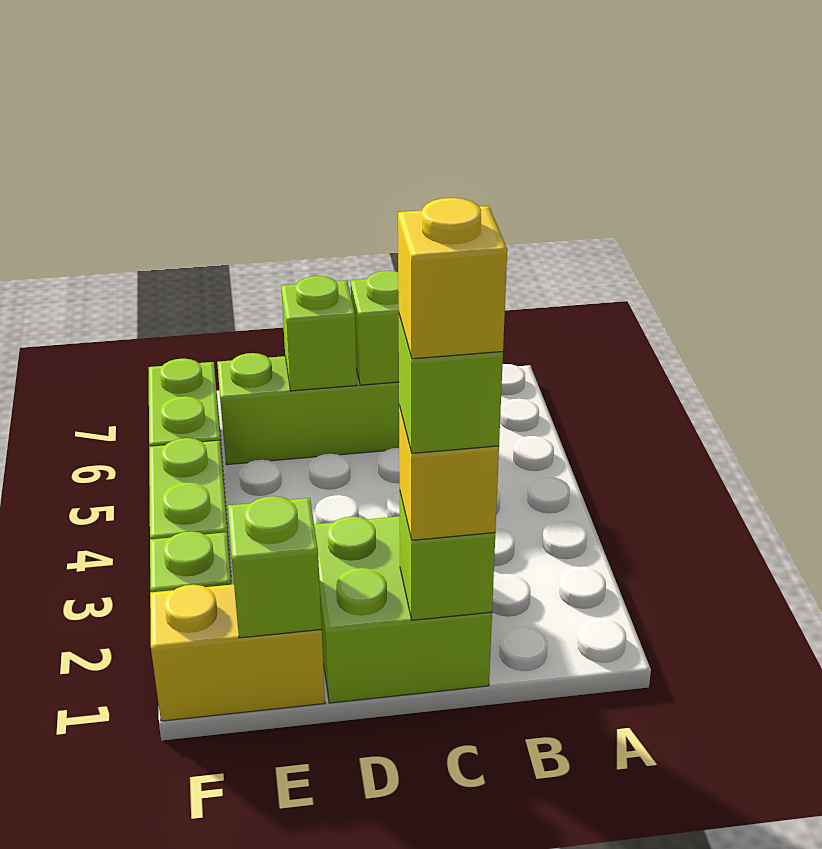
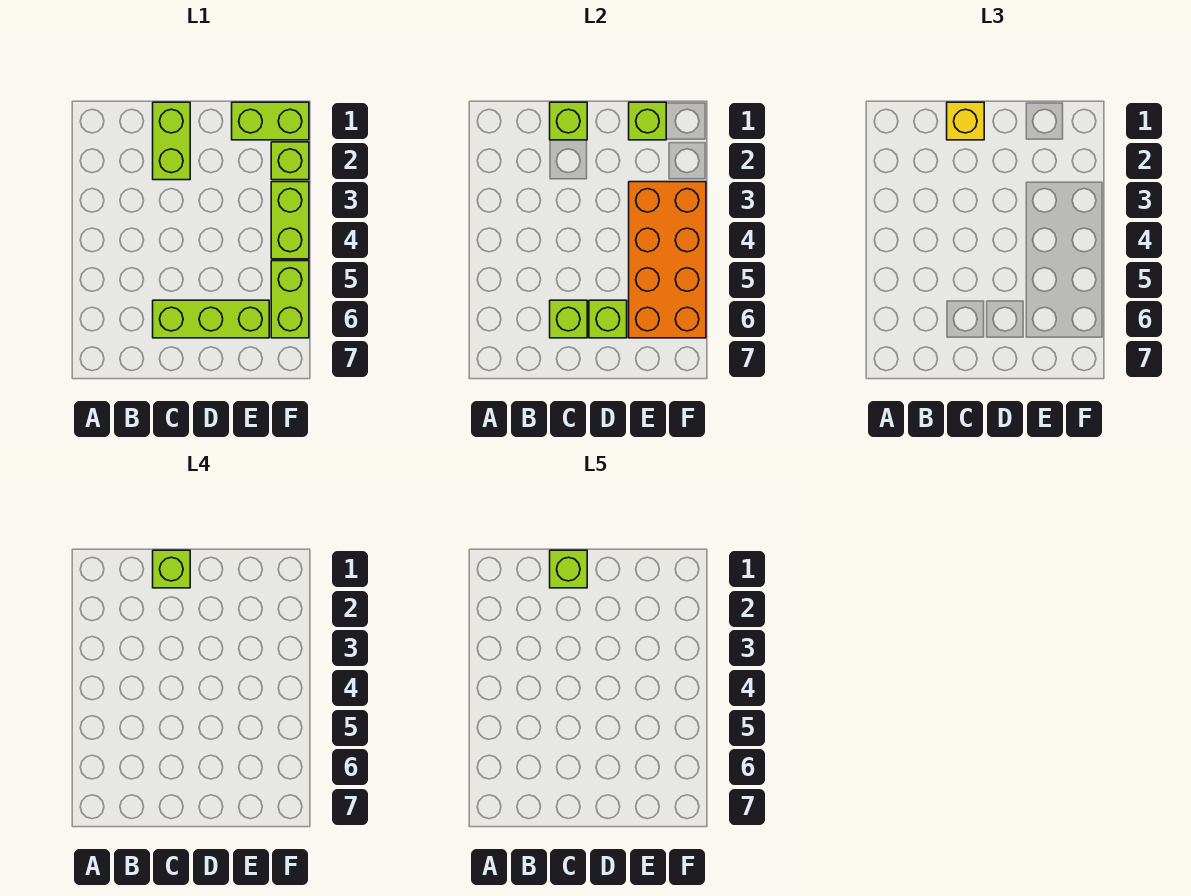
lime 2x2 brick [314,516,492,703] -> lime 1x2 brick [153,102,190,180]
yellow 1x1 brick [398,198,507,359] -> lime 1x1 brick [550,550,587,588]
yellow 1x2 brick [150,584,325,721] -> lime 1x2 brick [232,102,309,140]
none -> orange 2x4 brick [629,182,706,338]

